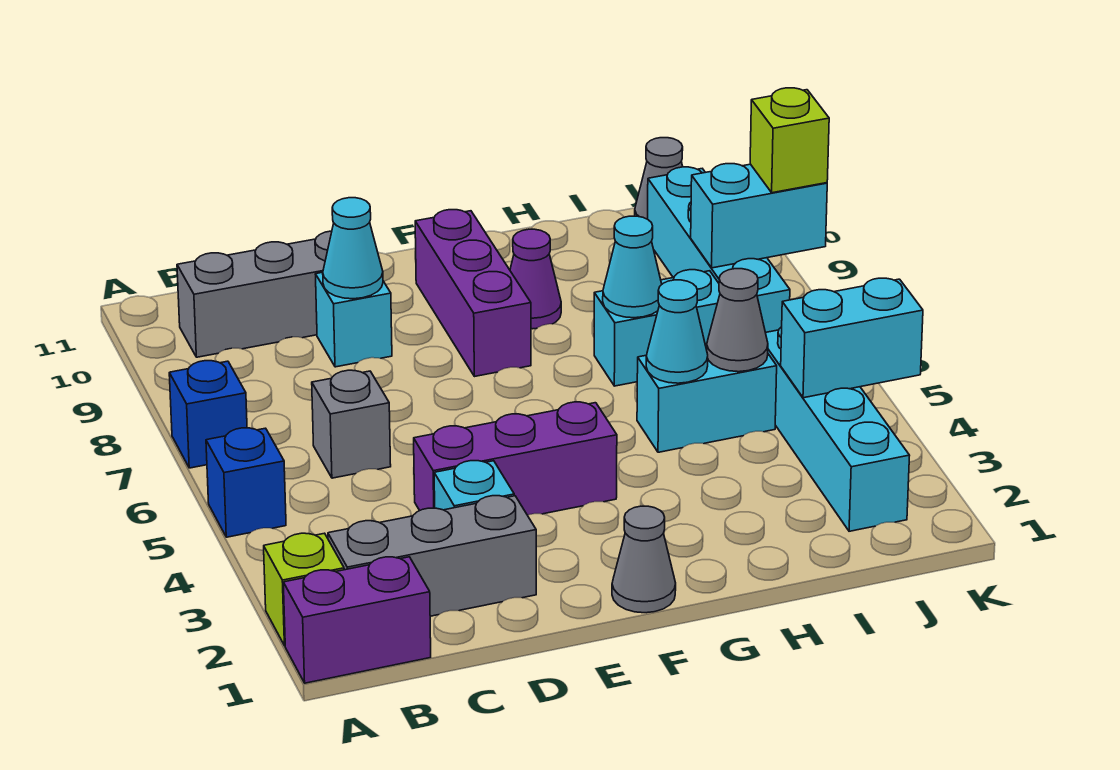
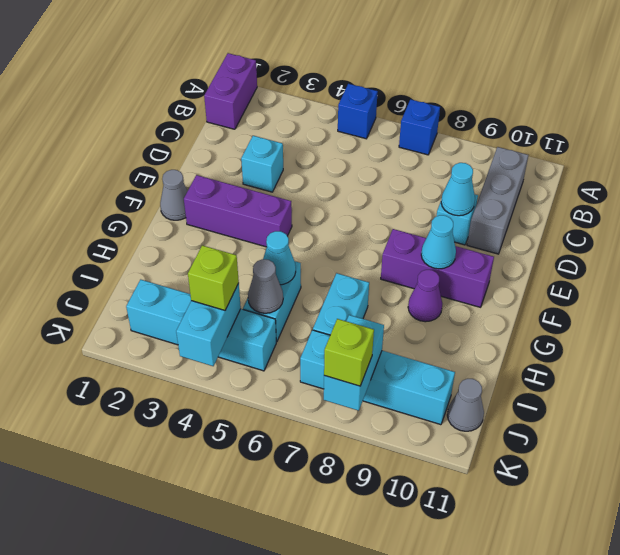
lime 1x1 brick [264,533,344,646] -> lime 1x1 brick moved to [188,245,239,310]
grey 1x3 brick [328,496,536,616] -> none
grey 1x1 brick [312,370,391,478] -> none
purple 1x3 brick [414,402,617,515] -> purple 1x3 brick turned to [184,175,292,247]
cyan 1x1 cone [603,216,662,318] -> cyan 1x1 cone moved to [421,215,456,269]

